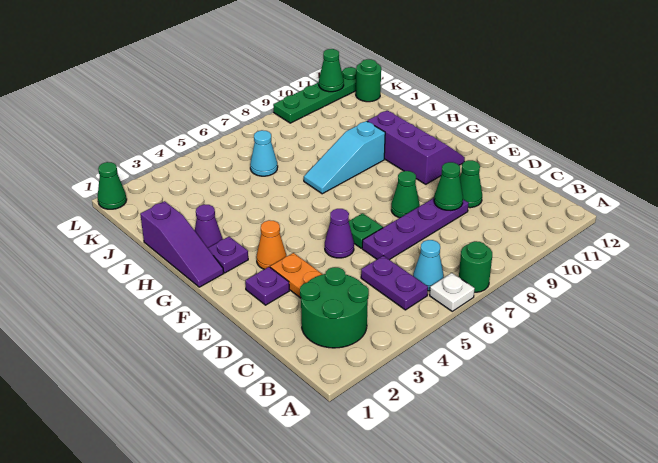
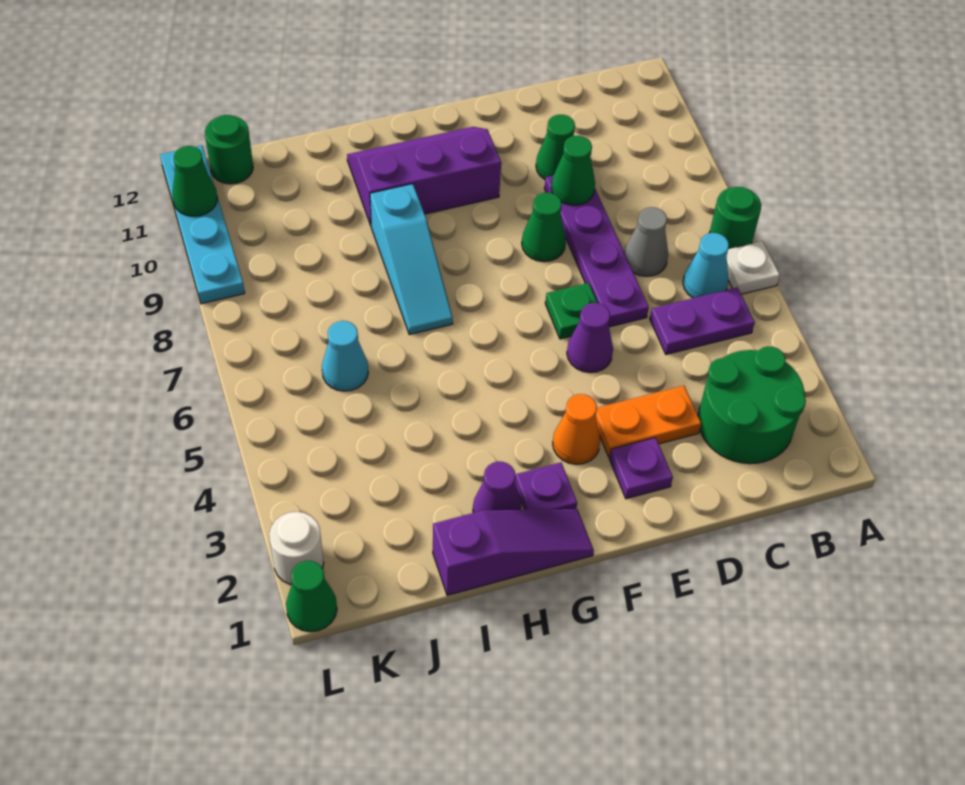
none -> grey 1x1 cone [624,207,668,276]
none -> white 1x1 round brick [269,512,324,585]
green 1x4 plate [273,67,356,123] -> cyan 1x4 plate [160,145,245,304]

